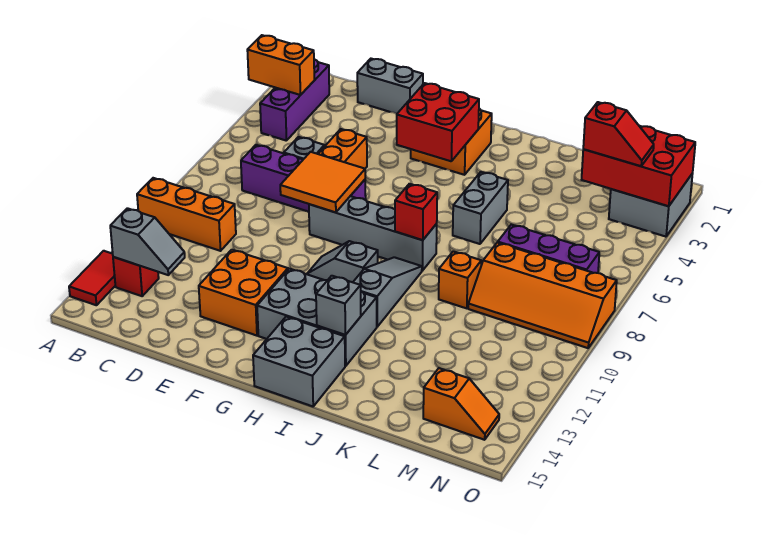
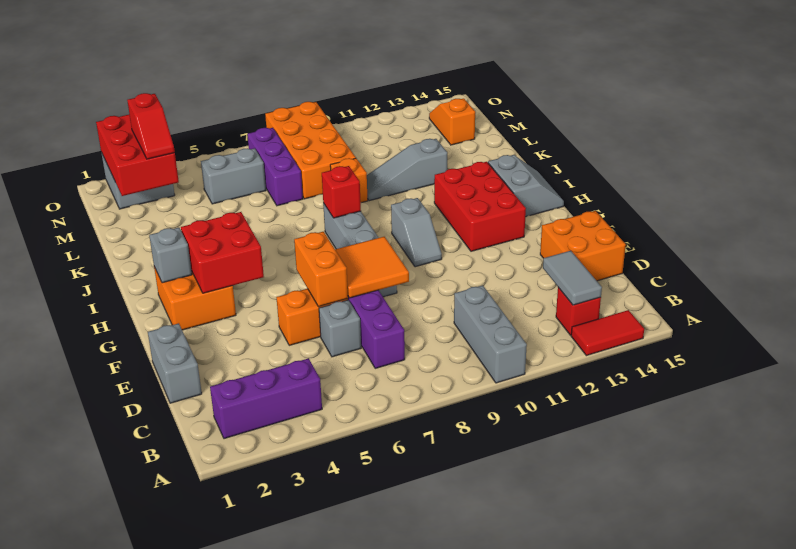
orange 1x2 brick [247,35,314,95] -> orange 1x2 brick moved to [294,232,348,307]
orange 1x3 brick [137,178,236,251] -> grey 1x3 brick [454,285,527,383]
grey 1x2 slope [110,208,185,275] -> grey 1x2 tile [543,251,602,305]
orange 2x2 brick [199,250,288,336] -> orange 2x2 brick moved to [540,211,626,281]
grey 2x3 brick [257,269,377,366] -> red 2x3 brick [434,162,526,251]
grey 2x2 brick [253,317,345,406] -> grey 2x2 slope [488,155,564,217]
grey 1x3 slope [353,257,422,327] -> grey 1x3 slope moved to [367,139,447,201]
grey 1x1 brick [316,276,361,335] -> grey 1x1 brick moved to [149,227,192,283]
grey 1x2 brick [453,172,508,244] -> grey 1x2 brick moved to [201,148,266,204]
orange 2x4 slope [468,242,617,348] -> orange 2x4 brick [265,102,356,199]
red 1x2 slope [583,102,654,166] -> red 1x2 slope turned to [127,93,175,159]

